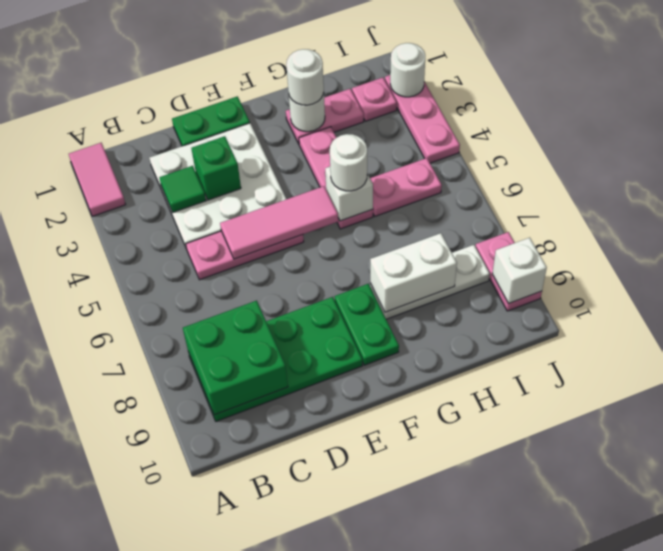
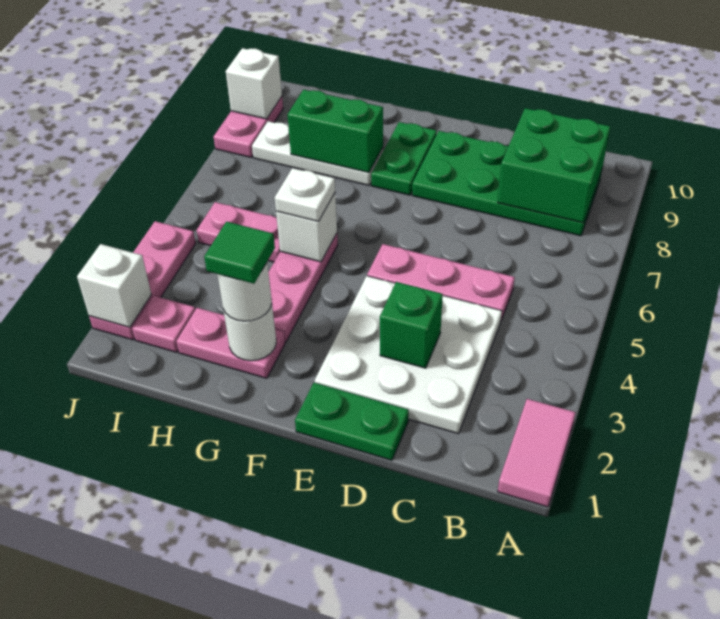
green 1x1 tile [159,166,206,212] -> green 1x1 tile moved to [204,222,275,284]
pink 1x3 tile [220,186,339,259] -> none
white 1x1 round brick [330,134,367,191] -> white 1x1 plate [275,168,335,222]
white 1x2 brick [370,233,457,312] -> green 1x2 brick [287,90,383,173]
white 1x1 round brick [390,43,425,97] -> white 1x1 brick [77,244,151,327]

